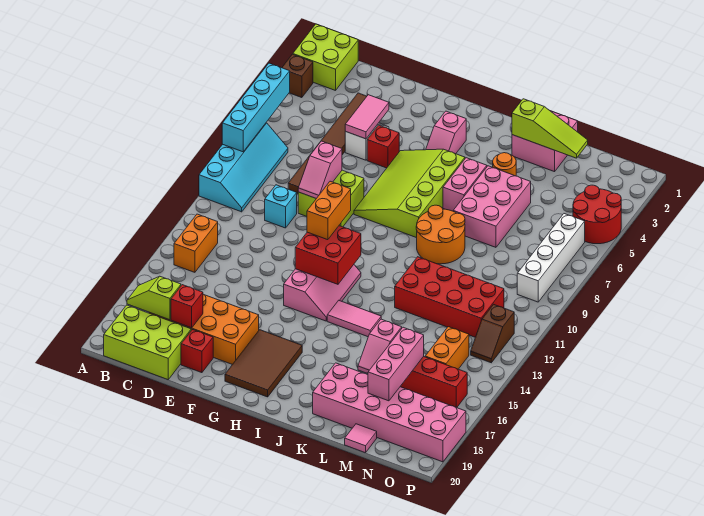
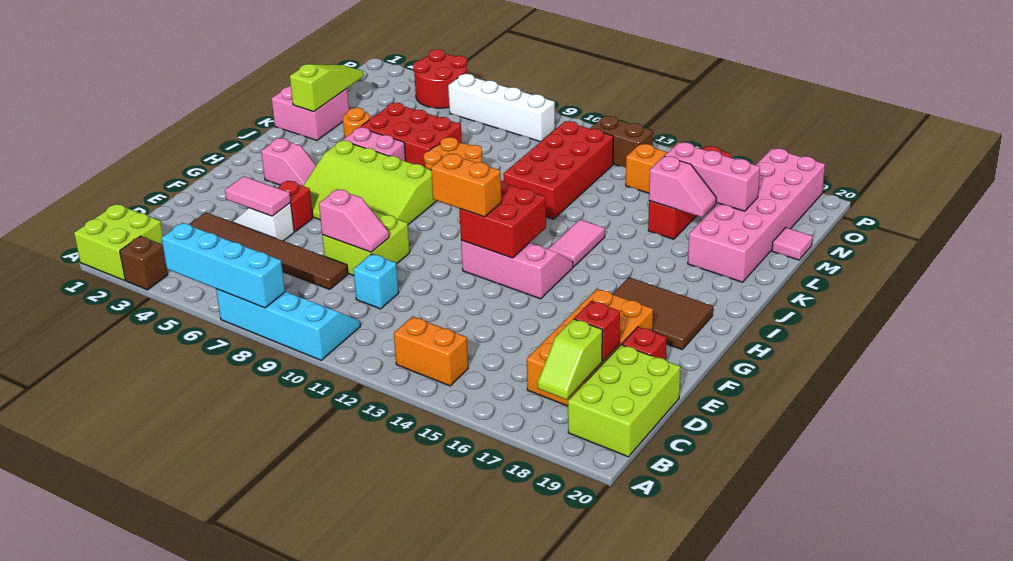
pink 2x3 brick [453,166,531,247] -> red 2x3 brick [360,103,462,168]
brown 1x2 slope [471,304,514,363] -> brown 1x2 brick [590,116,653,168]

